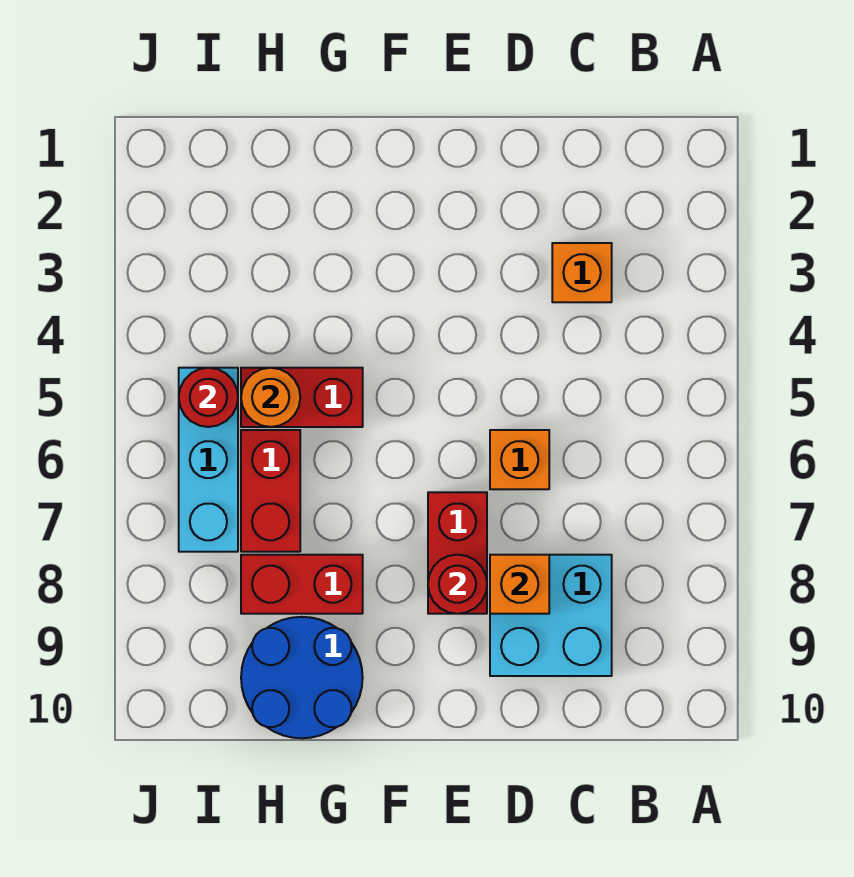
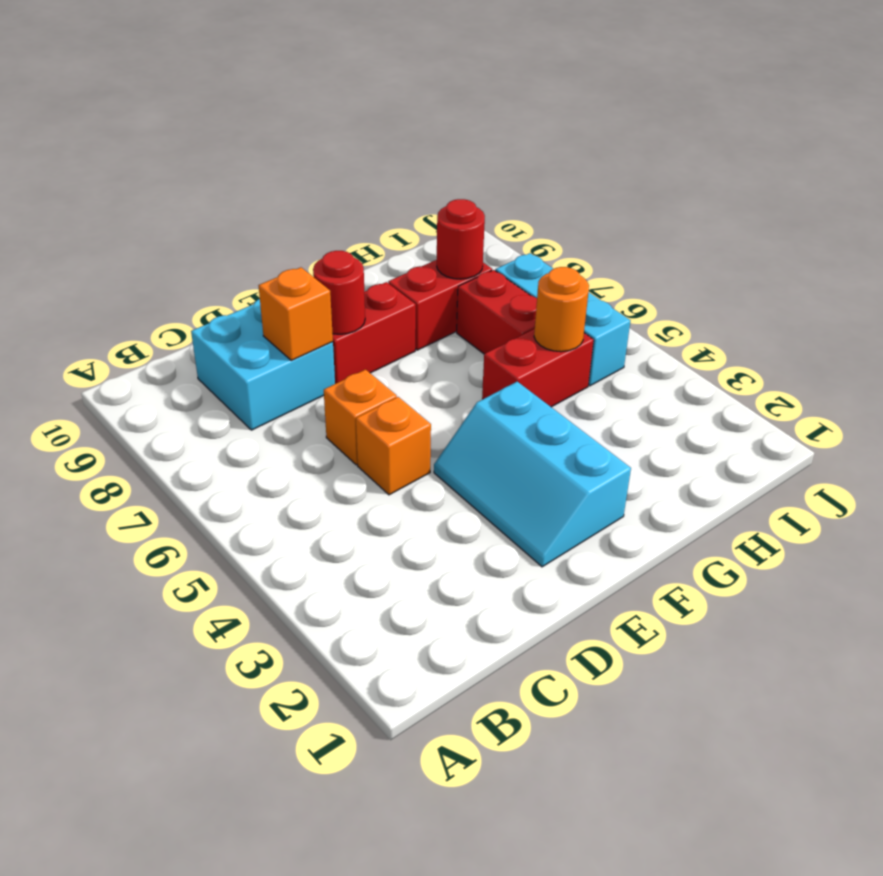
orange 1x1 brick [552,243,612,302] -> orange 1x1 brick moved to [356,397,431,495]
none -> cyan 2x3 slope [434,382,631,567]
red 1x2 brick [428,492,487,614] -> red 1x2 brick turned to [333,282,416,384]
blue 2x2 round brick [241,617,363,738] -> none
red 1x1 round brick [179,368,238,427] -> red 1x1 round brick moved to [437,199,485,279]

